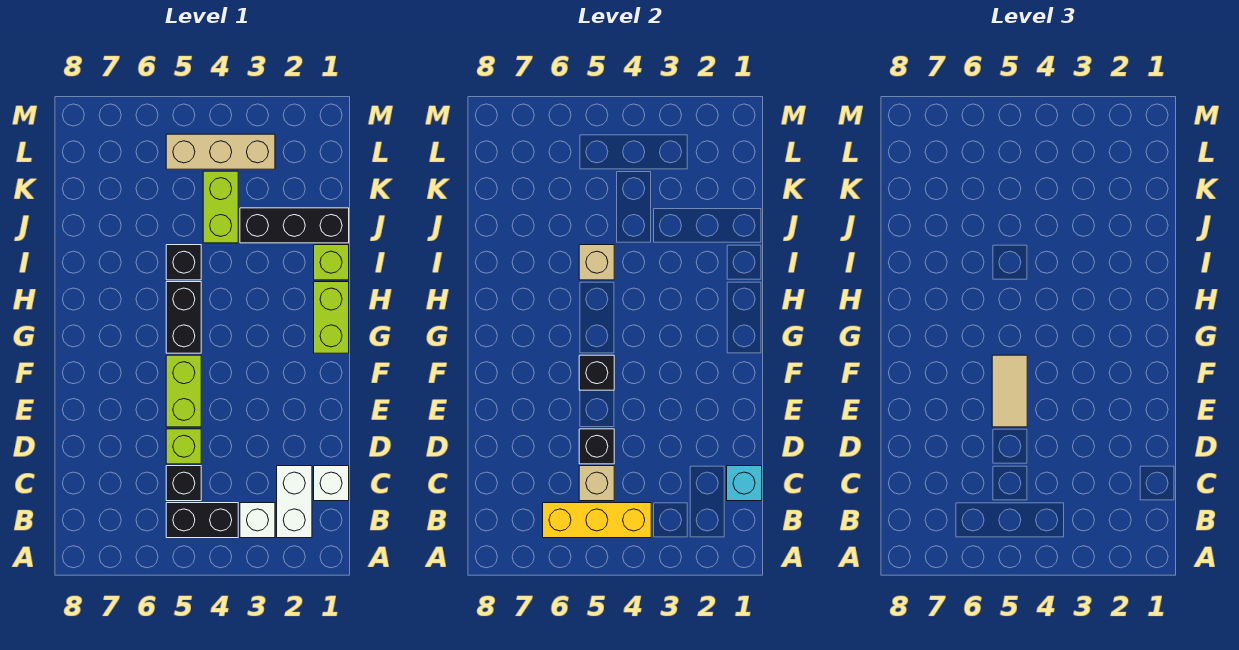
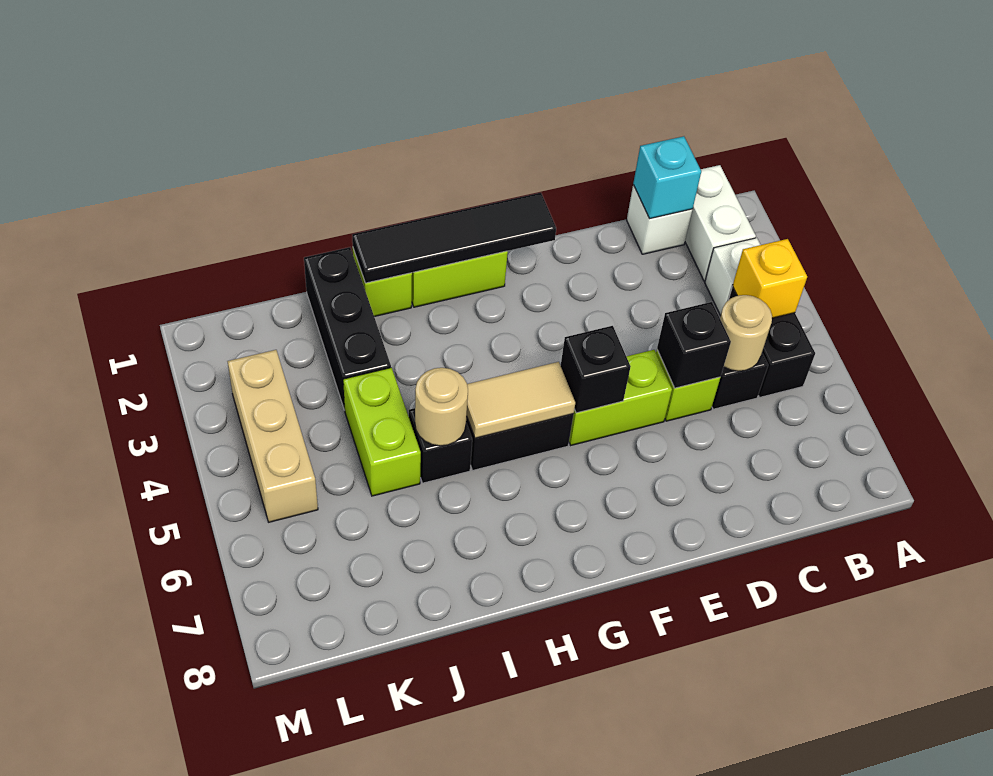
white 1x2 brick [277,466,312,538] -> white 1x2 brick turned to [685,165,756,281]
yellow 1x3 brick [543,503,651,538] -> yellow 1x1 brick [733,239,807,318]
tan 1x1 brick [579,466,614,501] -> tan 1x1 round brick [720,295,772,371]
tan 1x2 tile [992,355,1027,427] -> tan 1x2 tile moved to [467,362,575,438]
none -> black 1x4 tile [352,193,556,283]
tan 1x1 brick [579,245,614,280] -> tan 1x1 round brick [415,368,468,446]
lime 1x2 brick [203,171,238,243] -> lime 1x2 brick turned to [343,368,421,496]

